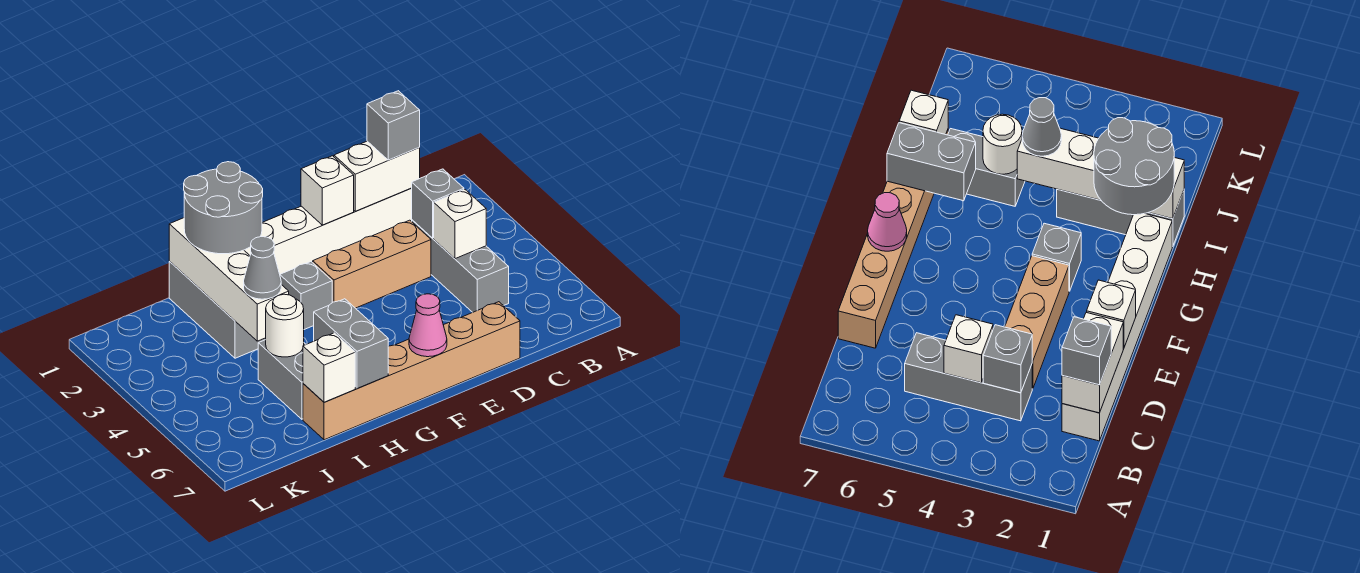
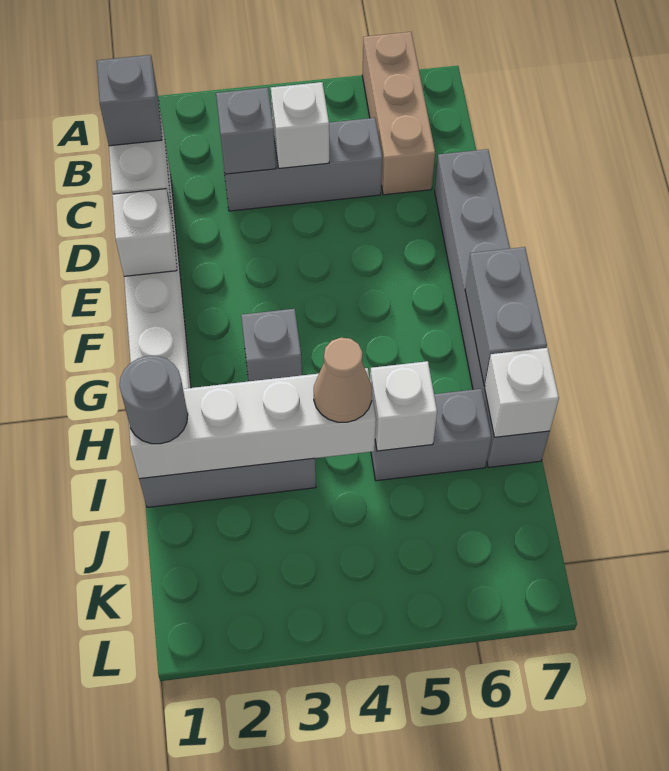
tan 1x3 brick [313,220,431,308] -> tan 1x3 brick moved to [362,32,435,195]
tan 1x6 brick [303,302,520,440] -> grey 1x6 brick [435,149,550,468]
pink 1x1 cone [409,294,447,357] -> none
grey 2x2 round brick [184,162,263,254] -> grey 1x1 round brick [120,356,188,444]
grey 1x2 brick [314,299,388,388] -> grey 1x2 brick turned to [465,247,547,386]
grey 1x1 cone [244,237,281,299] -> tan 1x1 cone [314,338,372,422]
white 1x1 round brick [266,294,304,357] -> white 1x1 brick [370,361,437,451]

